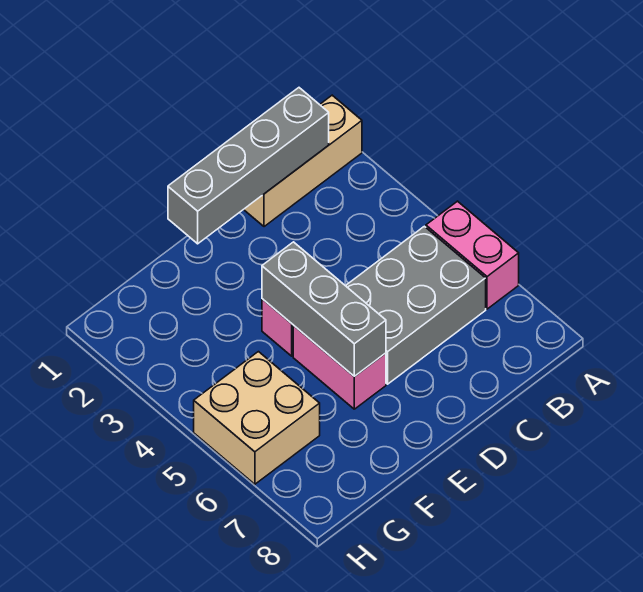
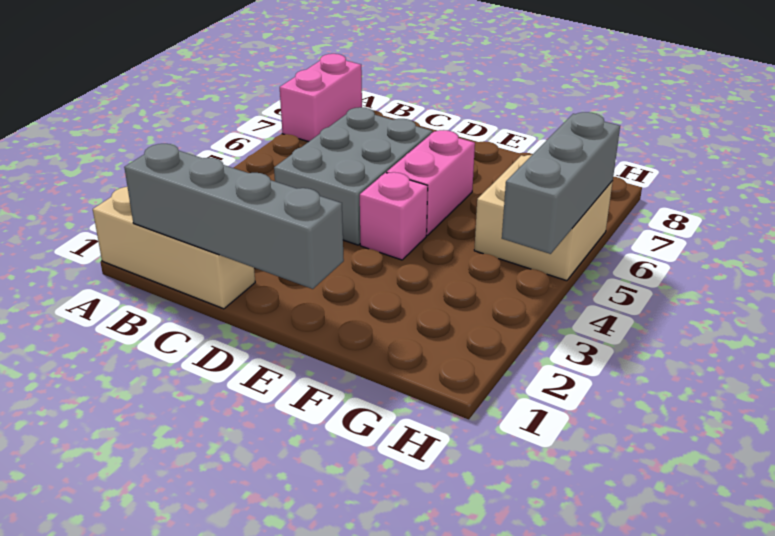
pink 1x2 brick [426,201,519,309] -> pink 1x2 brick moved to [280,54,362,142]
grey 2x3 brick [346,226,486,384] -> grey 2x3 brick turned to [274,107,432,245]
grey 1x3 brick [262,242,386,376] -> grey 1x3 brick moved to [502,112,620,254]

